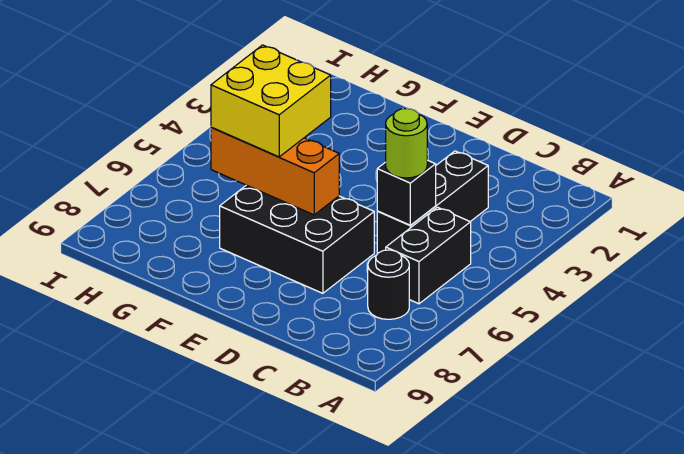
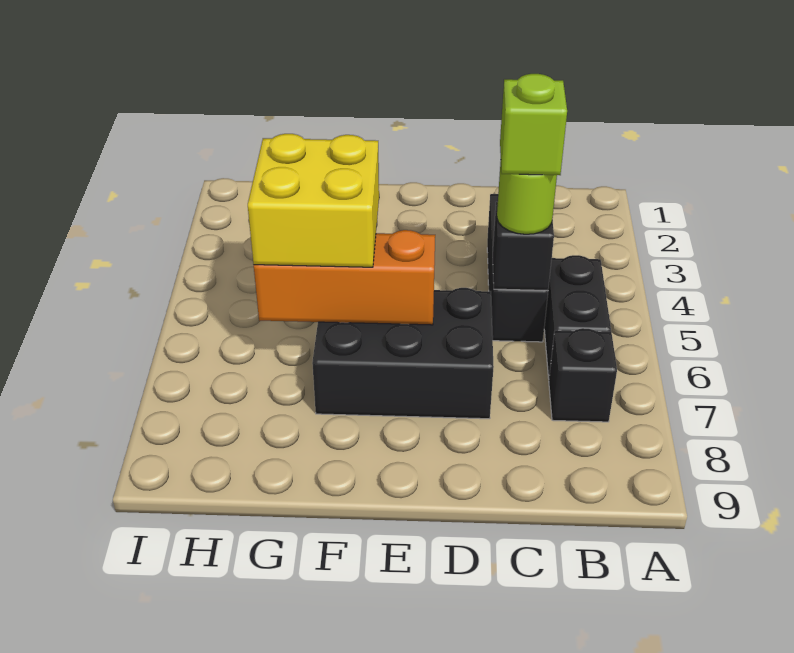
black 1x1 round brick [368,250,409,319] -> black 1x1 brick [549,328,617,422]
none -> lime 1x1 brick [500,74,567,175]

